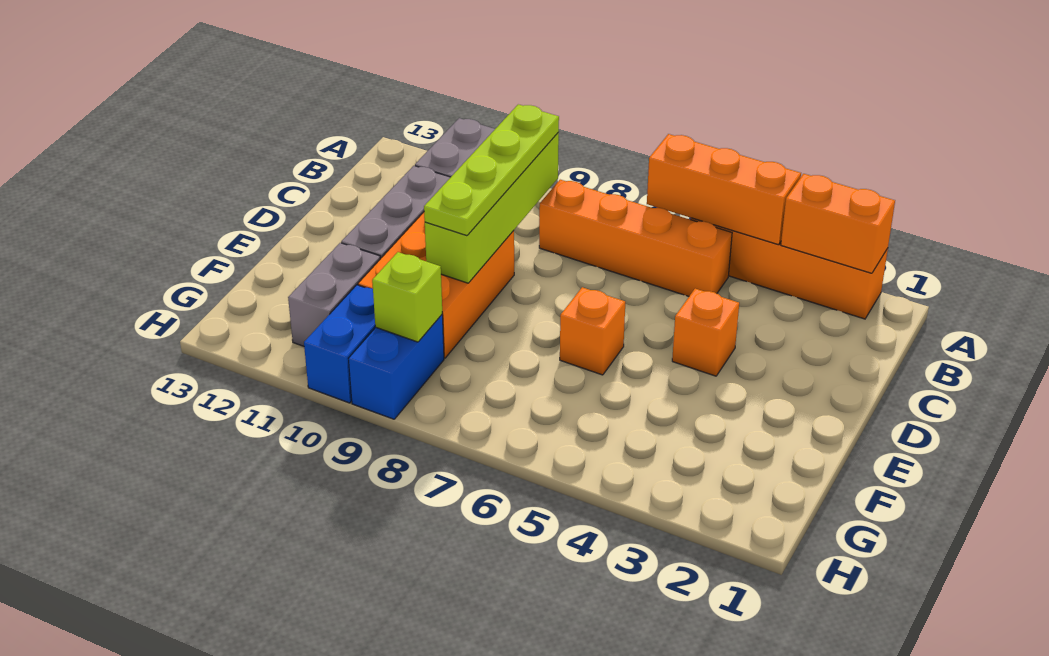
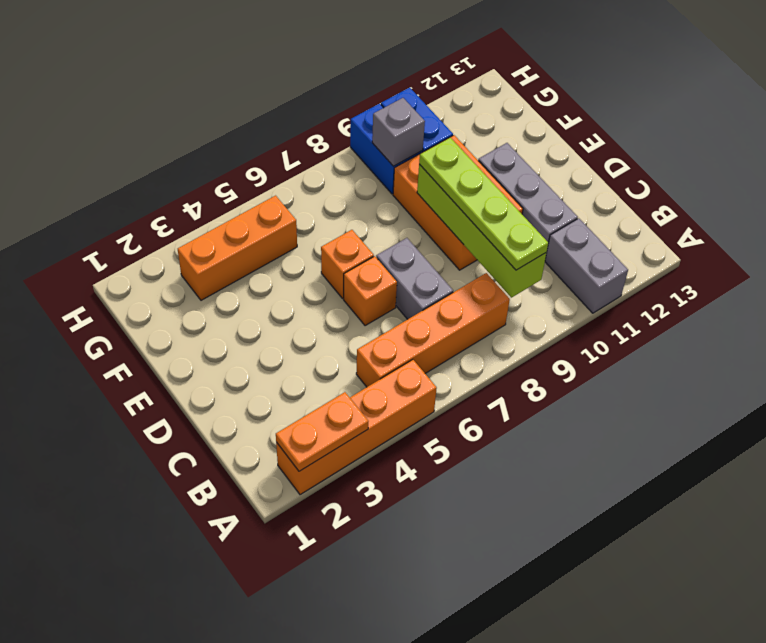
orange 1x2 brick [781,174,895,273] -> orange 1x2 plate [276,392,368,471]
orange 1x3 brick [647,134,801,245] -> orange 1x3 brick moved to [178,196,297,300]
orange 1x1 brick [672,289,739,376] -> orange 1x1 brick moved to [344,256,397,326]
grey 1x2 brick [288,243,381,346] -> grey 1x2 brick moved to [376,238,453,319]
lime 1x1 brick [372,252,442,342] -> grey 1x1 brick [372,98,425,166]

